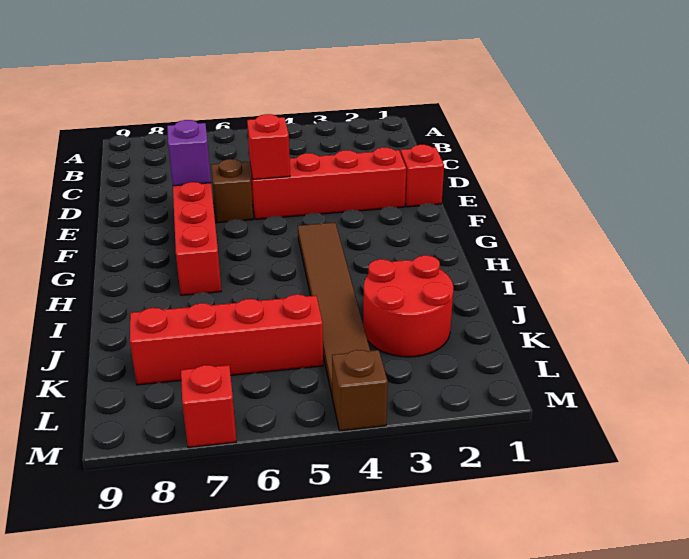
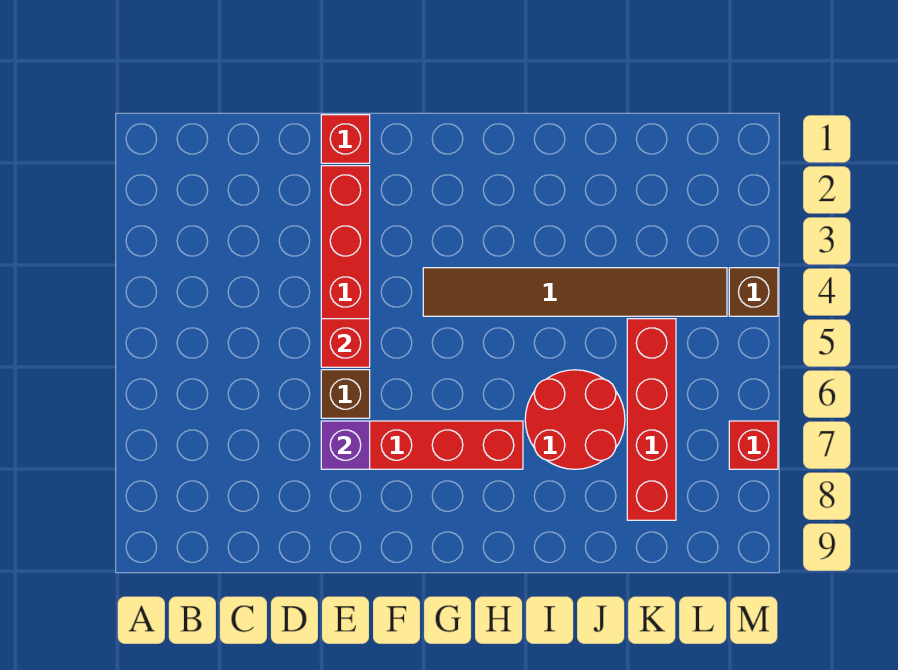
red 2x2 round brick [363,255,453,357] -> red 2x2 round brick moved to [525,370,625,469]

